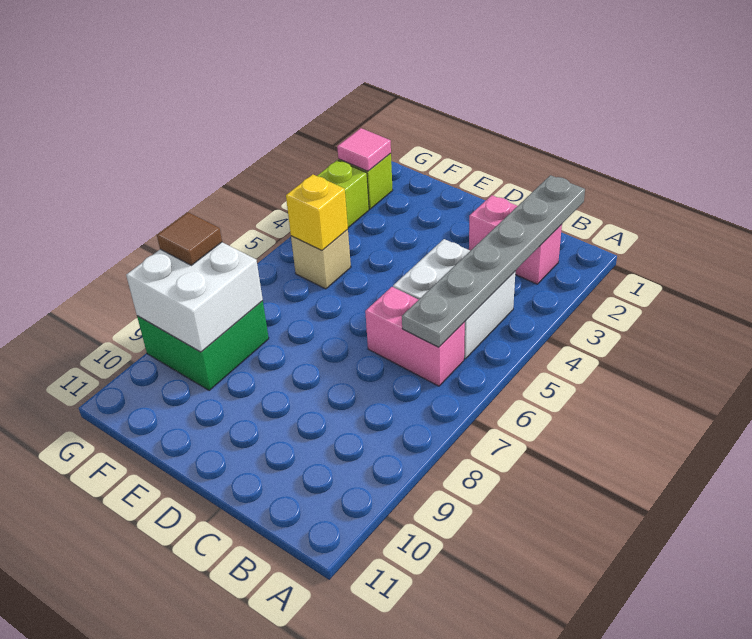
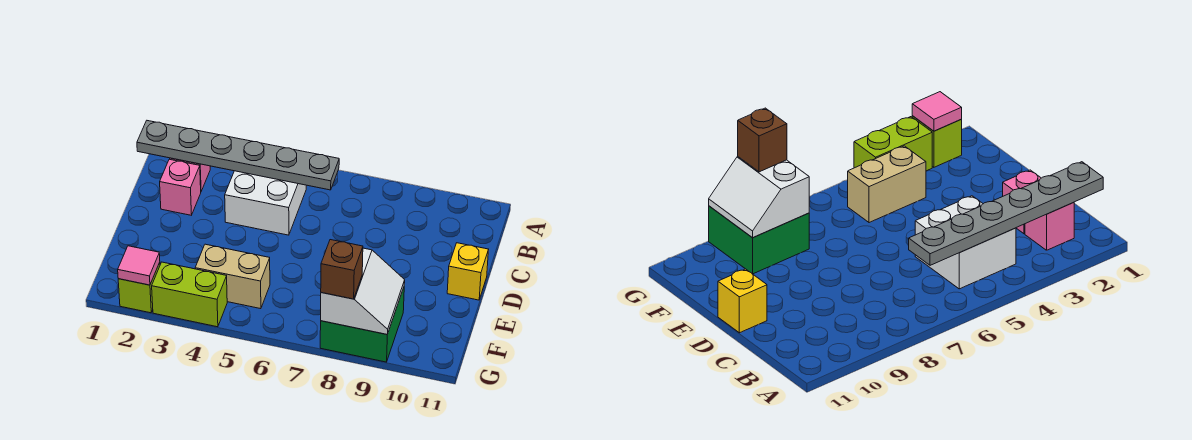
pink 1x2 brick [365,287,465,386] -> none
tan 1x1 brick [291,229,351,289] -> tan 1x2 brick [195,244,270,309]
yellow 1x1 brick [286,175,348,251] -> yellow 1x1 brick moved to [447,243,489,300]
white 2x2 brick [126,242,263,352] -> white 2x2 slope [321,248,405,334]
brown 1x1 tile [157,212,222,265] -> brown 1x1 brick [321,240,363,299]

